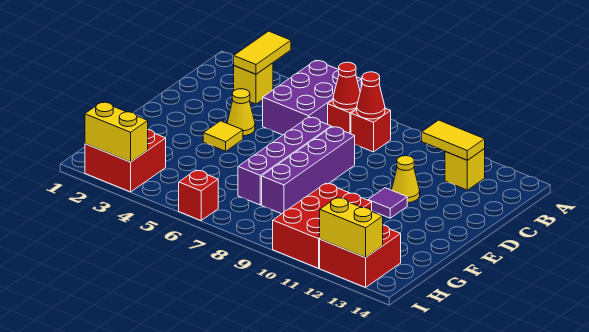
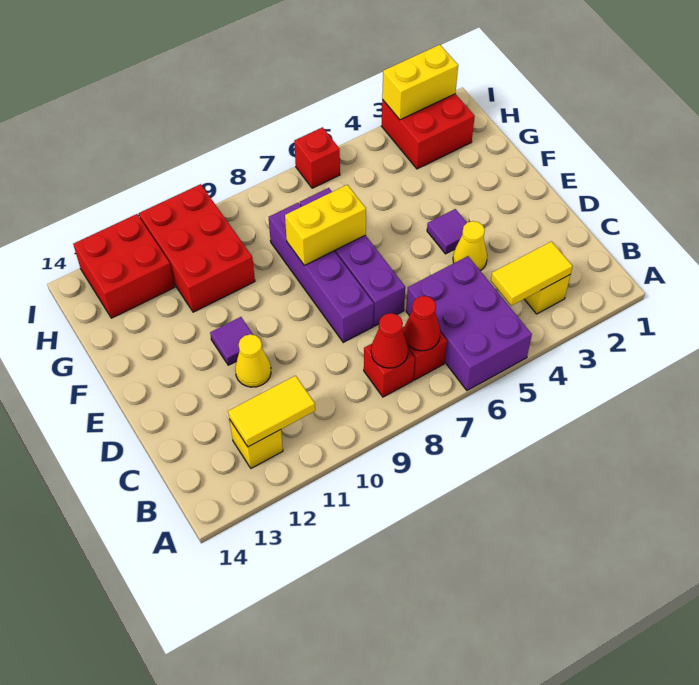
yellow 1x2 tile [234,31,291,74] -> yellow 1x2 tile turned to [491,241,573,306]
yellow 1x1 tile [203,121,243,151] -> purple 1x1 tile [427,209,467,254]
yellow 1x2 brick [320,198,383,258] -> yellow 1x2 brick moved to [285,185,366,265]

